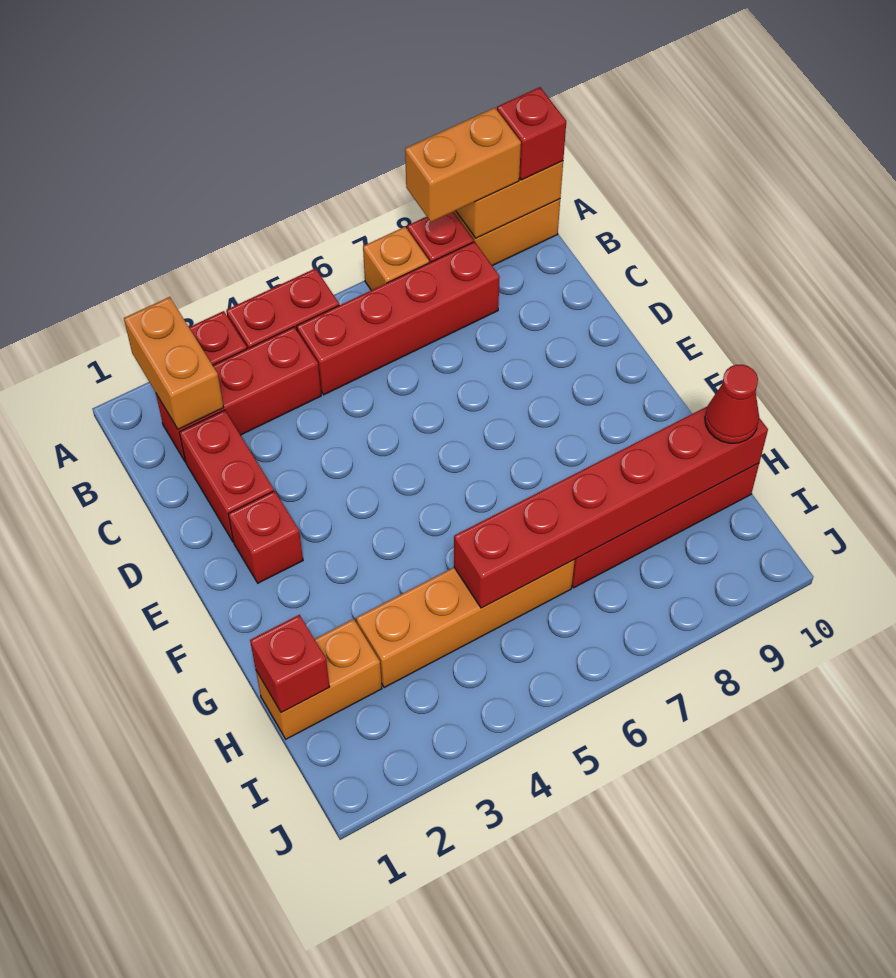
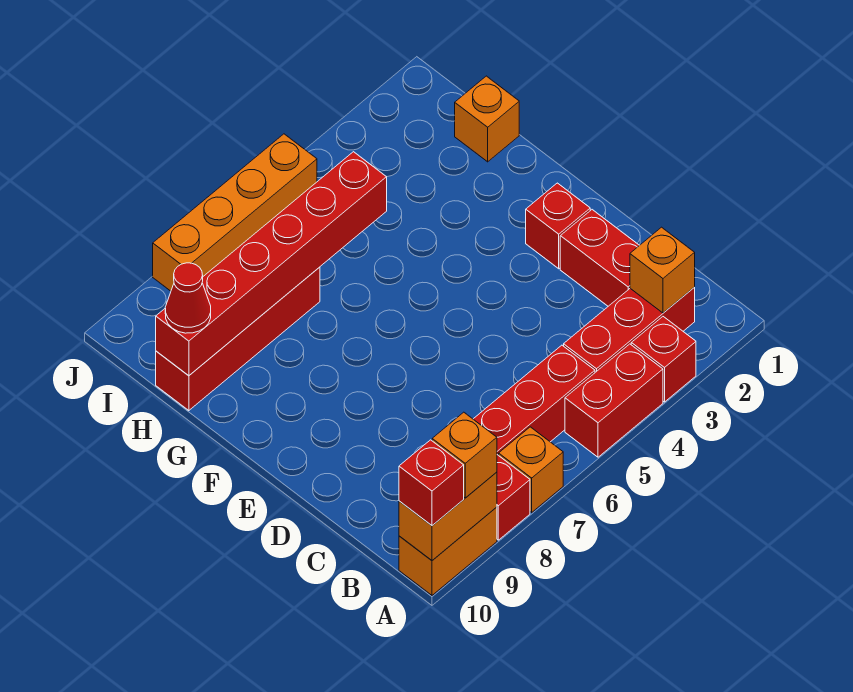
orange 1x2 brick [124,297,224,429] -> orange 1x1 brick [630,227,695,313]
orange 1x2 brick [405,108,521,222] -> orange 1x1 brick [432,412,497,498]
orange 1x2 brick [256,619,382,739] -> orange 1x1 brick [455,76,519,162]
red 1x1 brick [250,615,329,713] -> none
orange 1x4 brick [356,560,575,688] -> orange 1x4 brick moved to [153,134,317,291]

